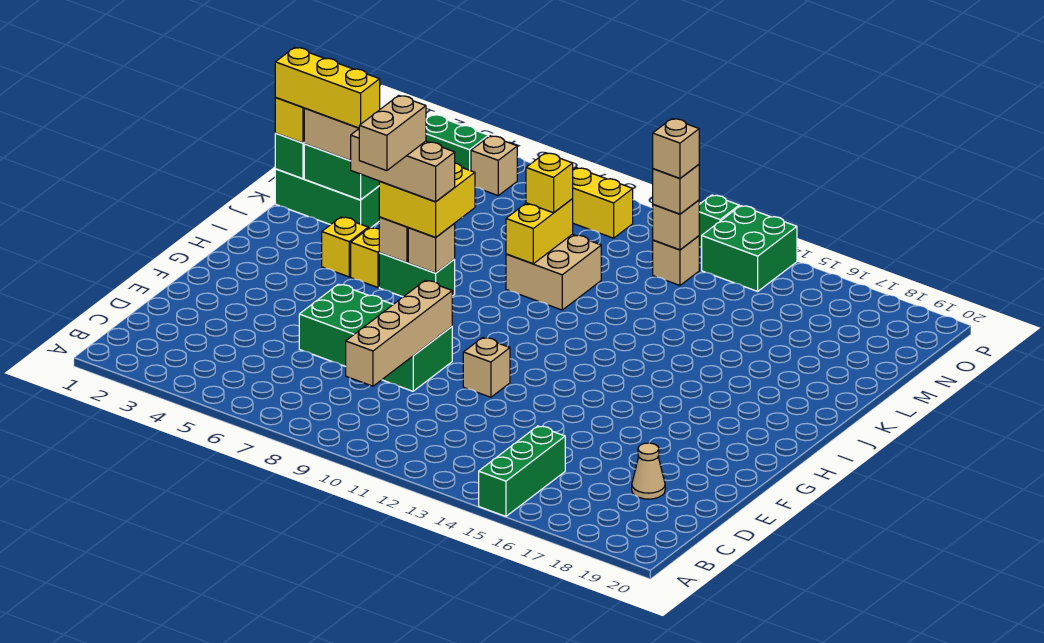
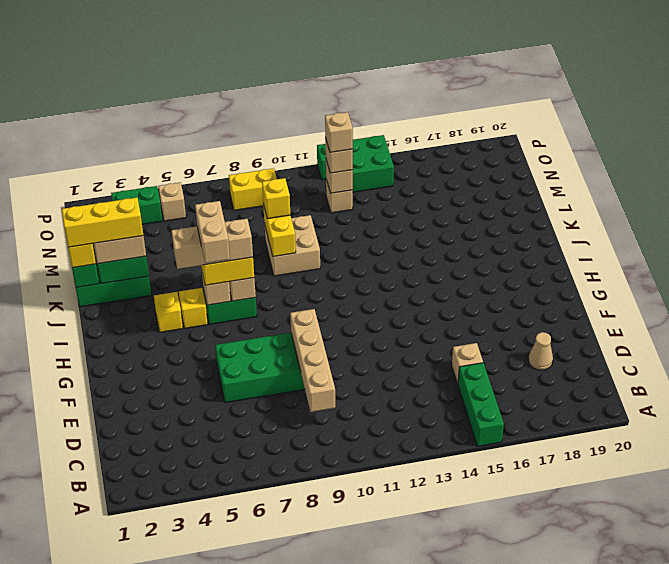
tan 1x1 brick [463,338,510,397] -> tan 1x1 brick moved to [452,343,483,384]

